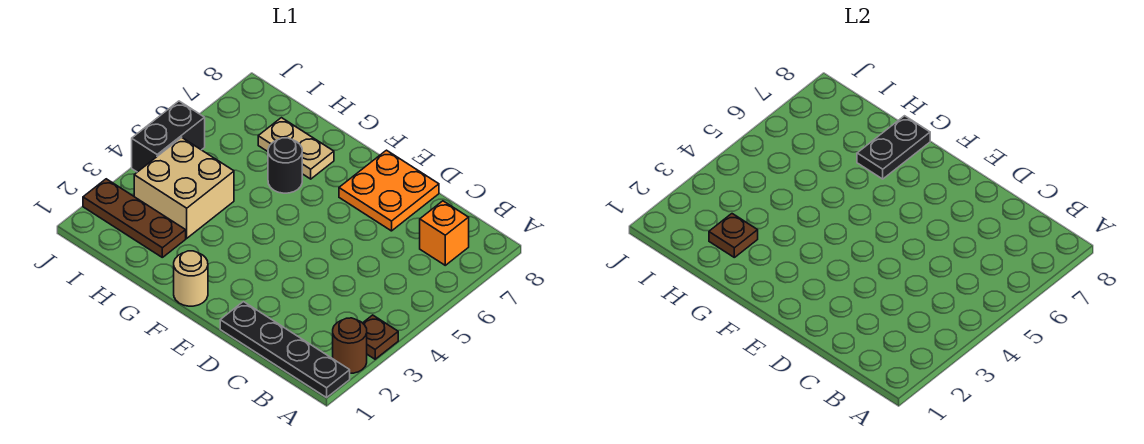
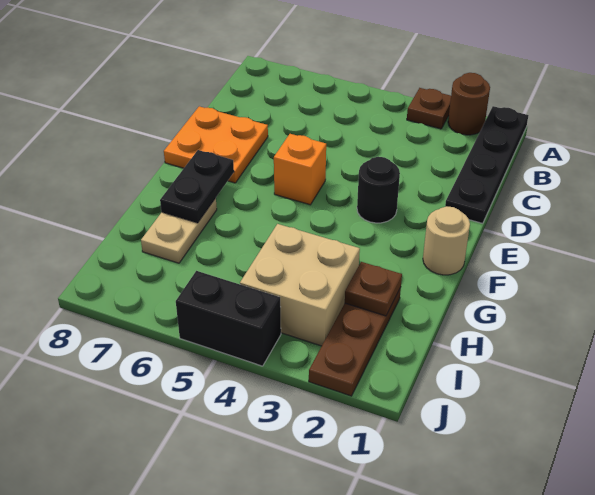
orange 1x1 brick [420,201,469,265] -> orange 1x1 brick moved to [274,134,326,205]
black 1x1 round brick [268,138,302,193] -> black 1x1 round brick moved to [357,157,400,223]
black 1x2 plate [857,116,930,179] -> black 1x2 plate turned to [160,150,234,223]

